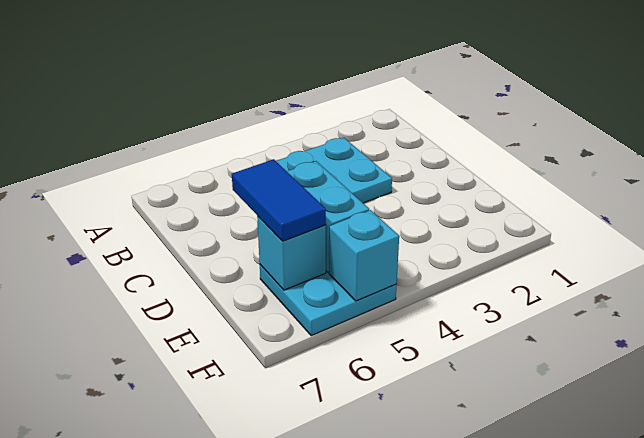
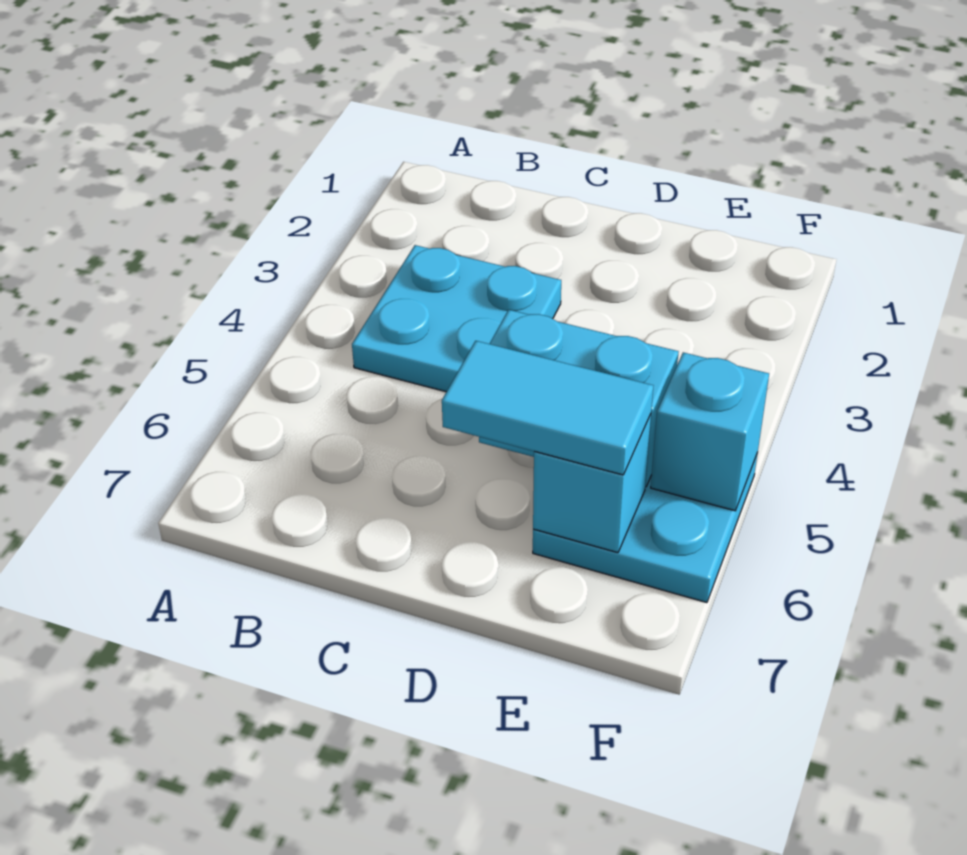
blue 1x2 tile [232,159,326,241] -> cyan 1x2 tile [442,341,653,475]

